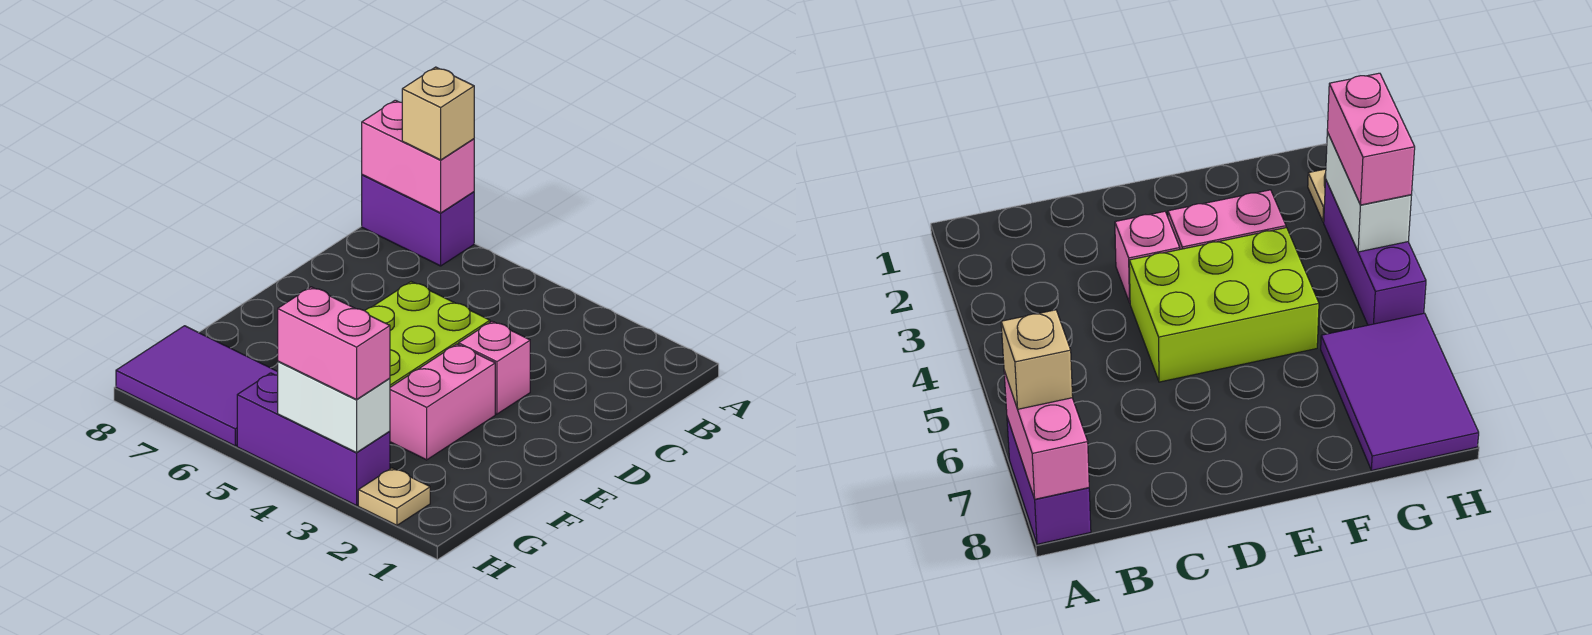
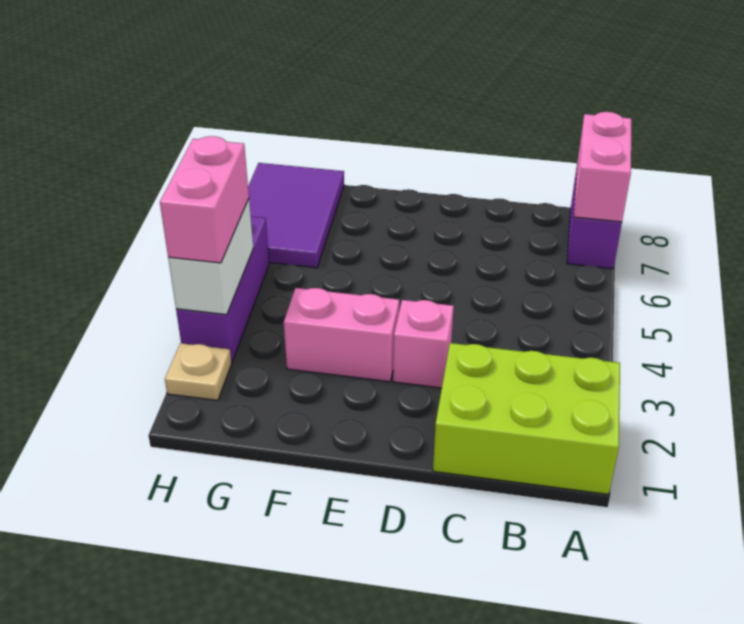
tan 1x1 brick [402,67,474,160] -> none
lime 2x3 brick [365,282,490,387] -> lime 2x3 brick moved to [433,343,620,494]

